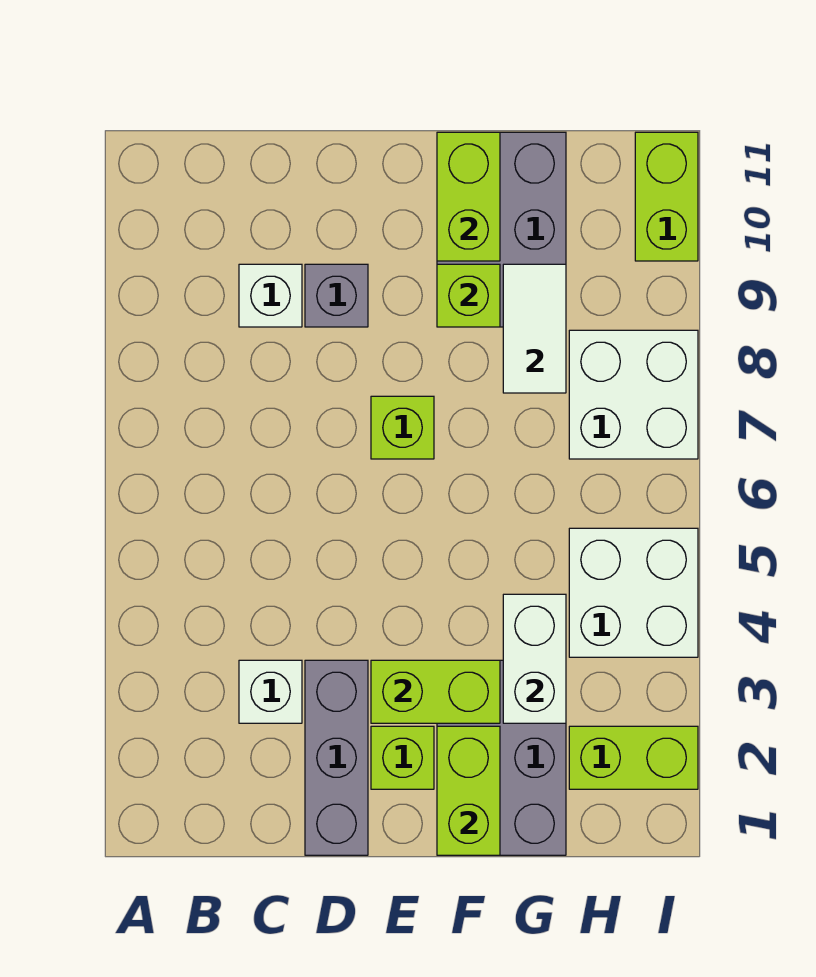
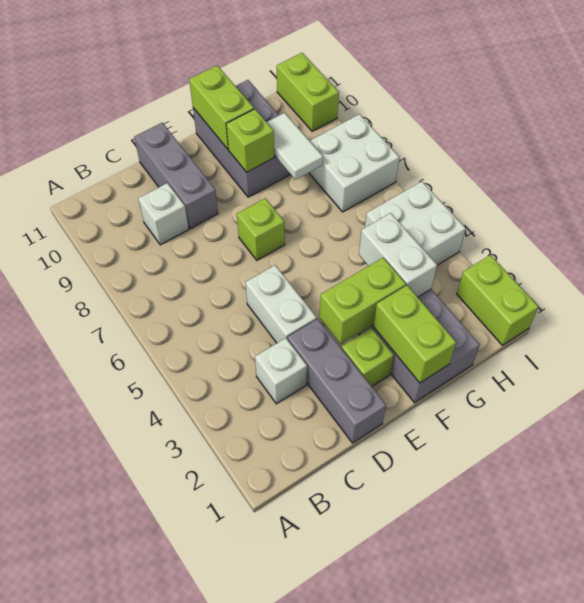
none -> white 1x2 brick [246,265,317,343]
grey 1x1 brick [305,264,368,327] -> grey 1x3 brick [134,123,218,229]
lime 1x2 brick [569,726,698,789] -> lime 1x2 brick turned to [457,255,539,345]

